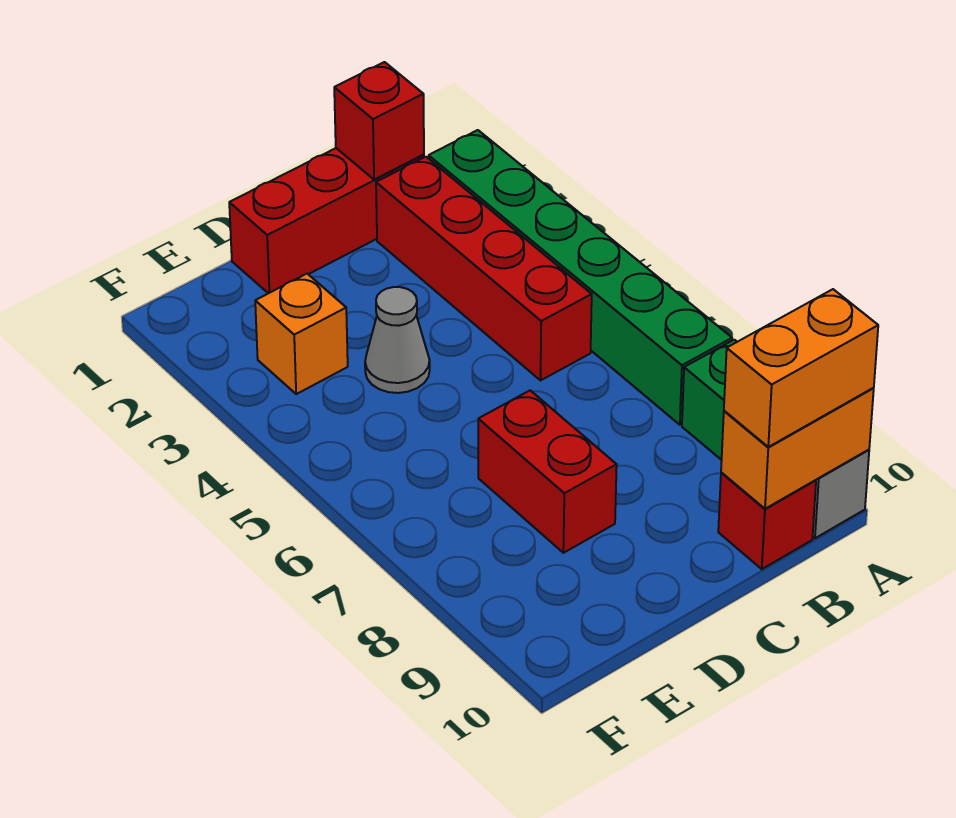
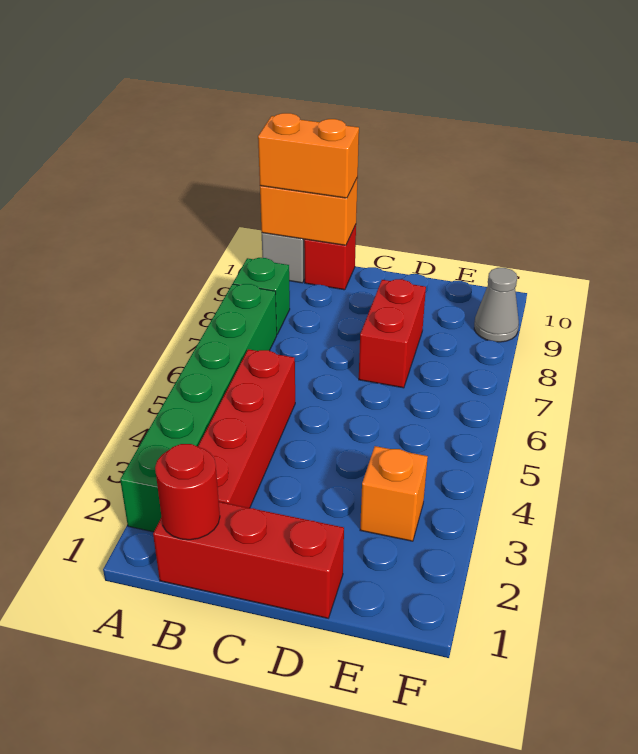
red 1x1 brick [334,62,424,180] -> red 1x1 round brick [155,444,220,540]
grey 1x1 cone [365,287,430,393] -> grey 1x1 cone moved to [474,268,519,342]

